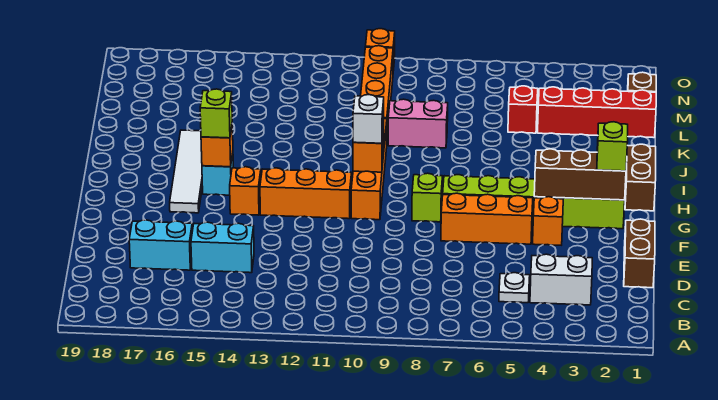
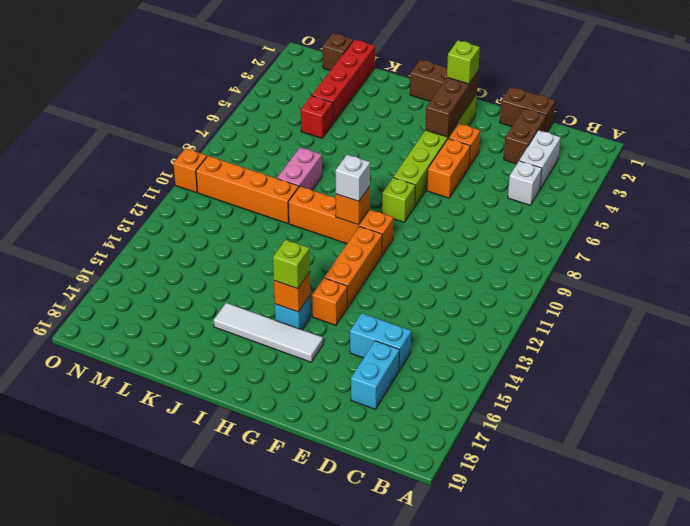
white 1x1 plate [499,273,530,303] -> white 1x1 brick [508,161,542,205]
none -> brown 1x2 brick [504,108,546,164]
cyan 1x2 brick [191,222,254,273] -> cyan 1x2 brick turned to [350,313,411,371]
orange 1x3 brick [441,193,533,244] -> orange 1x2 brick [427,138,470,198]

